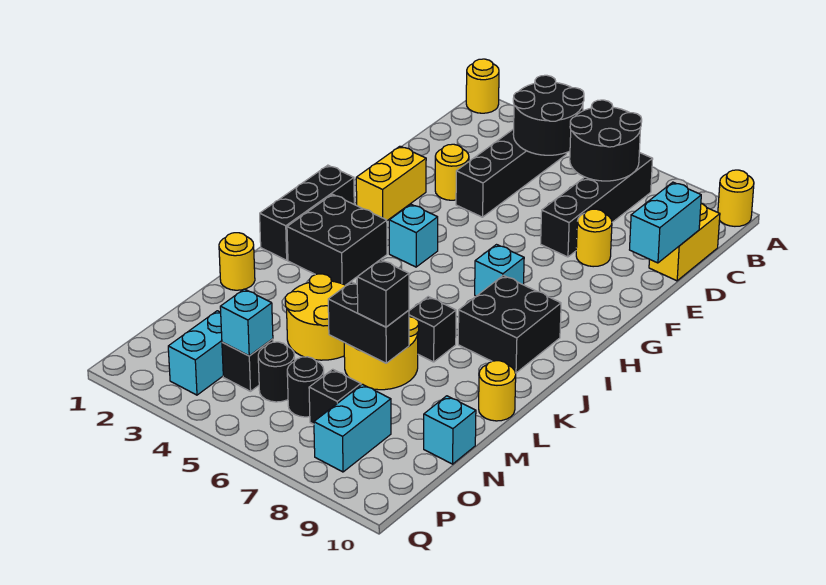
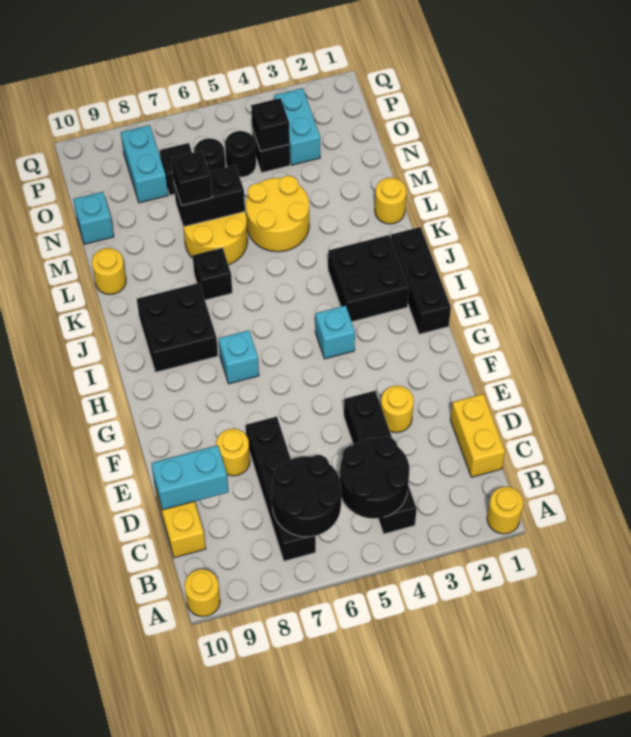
cyan 1x2 brick [630,182,701,263] -> cyan 1x2 brick turned to [151,445,228,510]
yellow 1x2 brick [356,146,426,221] -> yellow 1x2 brick moved to [450,394,505,477]
cyan 1x1 brick [220,289,273,356] -> black 1x1 brick [251,98,290,151]

